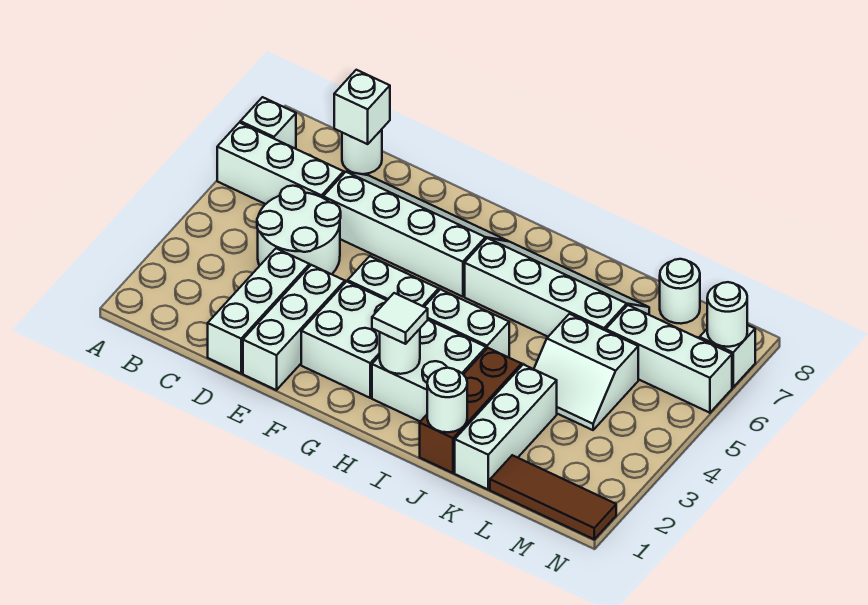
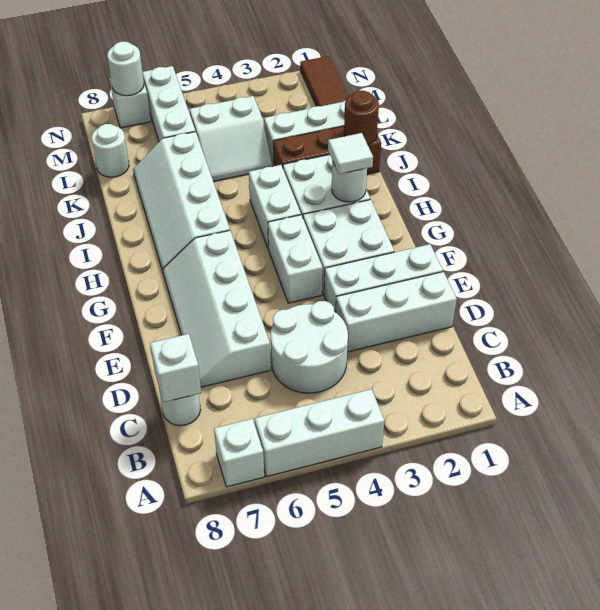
white 1x3 brick [217,123,344,204] -> white 1x3 brick turned to [255,389,384,477]
white 1x1 round brick [427,368,467,432] -> brown 1x1 round brick [344,91,379,145]
white 2x2 slope [534,314,638,430] -> white 2x2 slope turned to [190,96,272,182]

